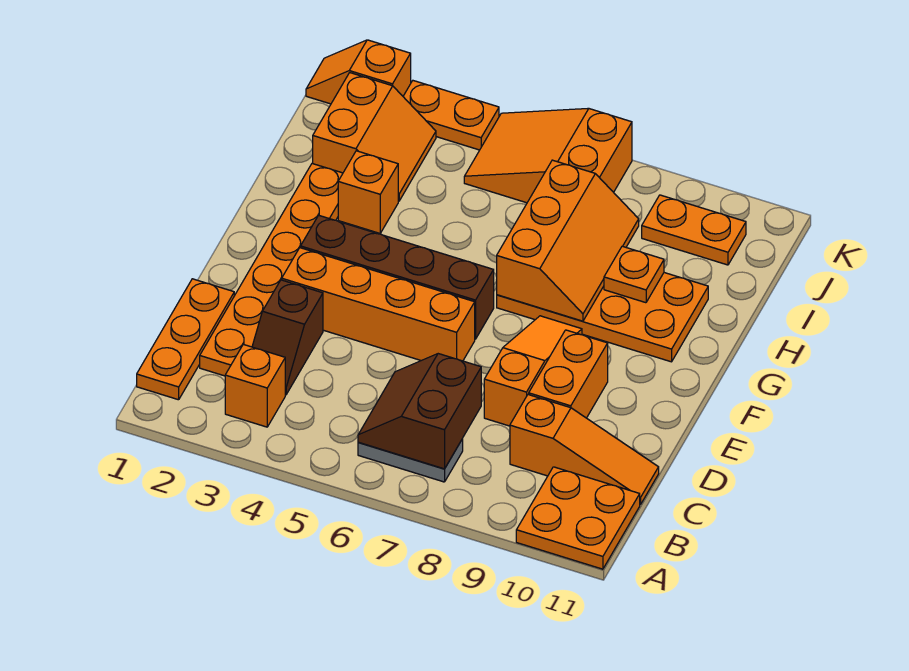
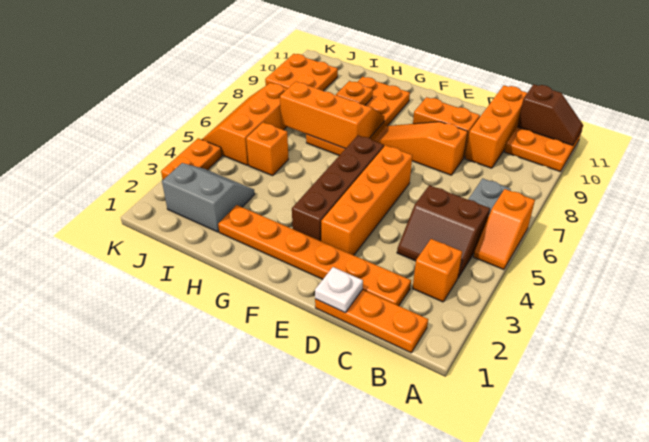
brown 2x2 slope [358,354,481,469] -> brown 2x2 slope moved to [397,185,490,278]
brown 1x2 slope [252,280,323,395] -> brown 1x2 slope moved to [517,84,583,145]
orange 1x3 slope [510,395,659,505] -> orange 1x3 brick [465,85,527,168]
none -> white 1x1 plate [315,267,363,312]
orange 1x1 brick [338,151,398,233] -> orange 1x1 brick moved to [246,122,289,176]
orange 2x2 slope [313,73,436,201] -> grey 2x2 slope [162,163,255,232]
orange 2x3 slope [464,108,632,203] -> orange 2x3 slope turned to [202,83,287,165]
orange 1x2 plate [642,195,746,265] -> orange 2x2 plate [265,54,338,91]
orange 1x2 slope [306,40,411,104] -> orange 1x2 slope moved to [473,189,535,270]

